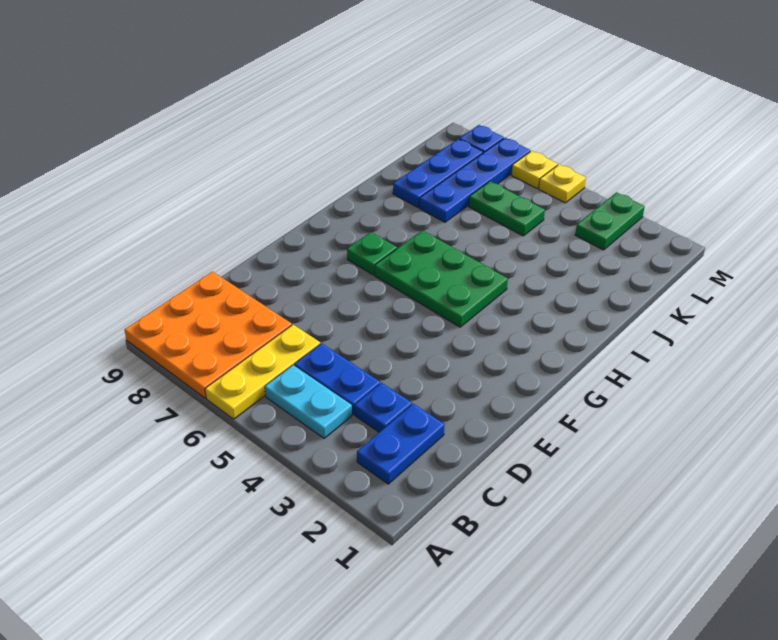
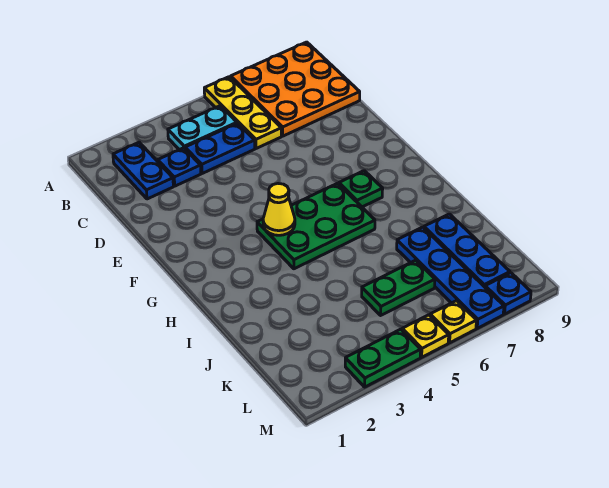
none -> yellow 1x1 cone [263,184,295,235]
green 1x2 plate [575,192,645,250] -> green 1x2 plate turned to [345,329,421,387]

